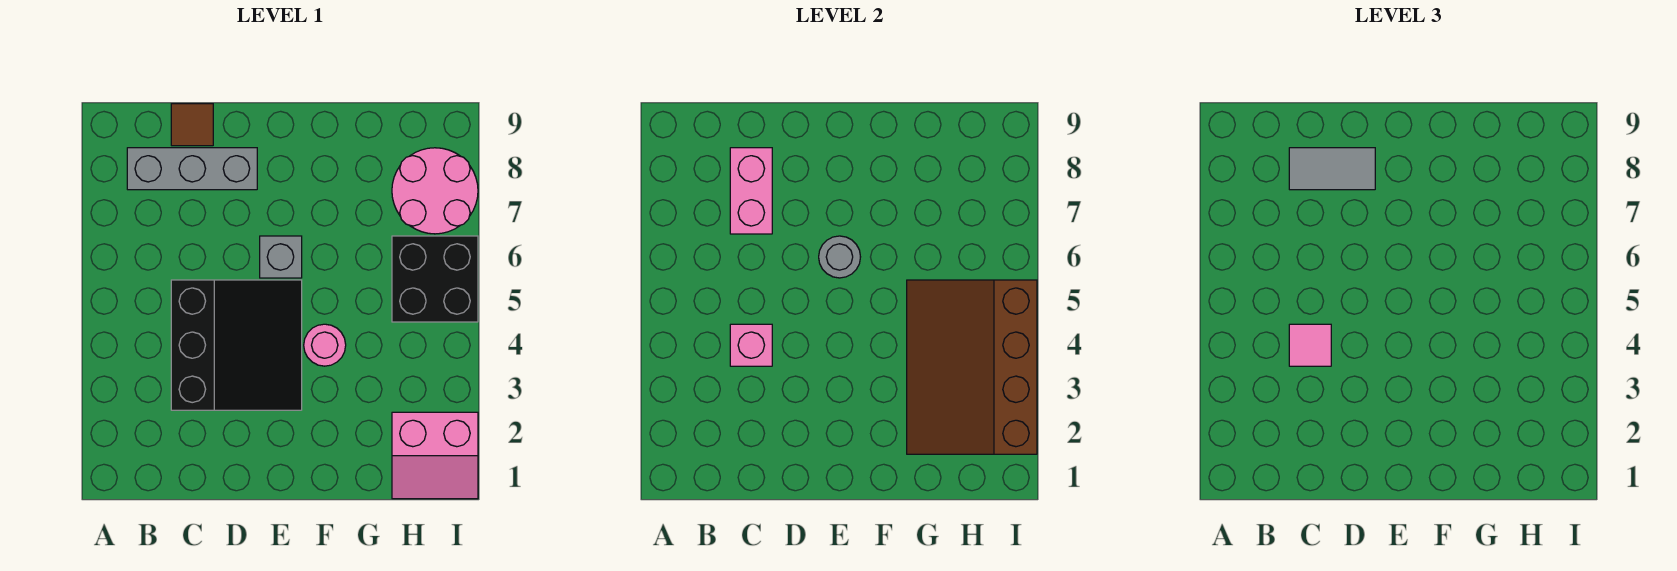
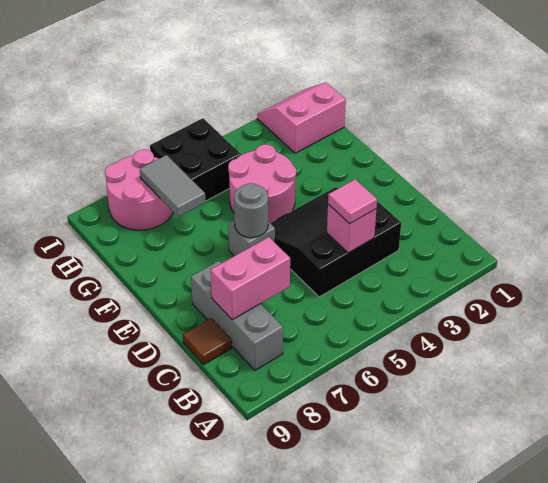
grey 1x2 tile [1289,148,1375,190] -> grey 1x2 tile moved to [140,155,206,217]
pink 1x1 round brick [304,324,346,366] -> pink 2x2 round brick [228,144,296,223]
brown 3x4 slope [907,280,1037,454] -> none
pink 2x2 slope [392,412,478,499] -> pink 2x2 slope turned to [257,82,346,153]

